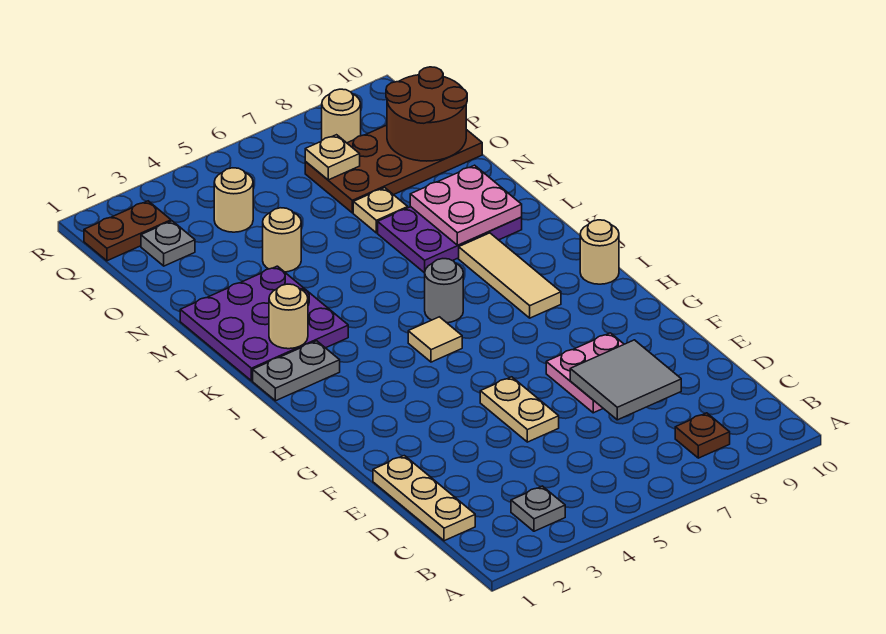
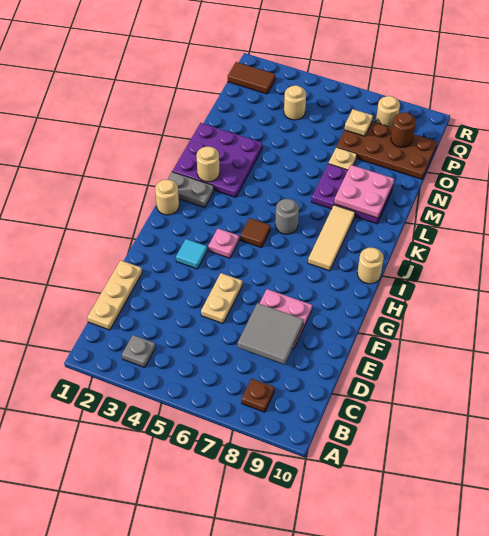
none -> cyan 1x1 tile [176,239,207,269]
none -> pink 1x1 plate [208,229,239,258]
tan 1x1 tile [408,317,462,362] -> brown 1x1 tile [240,218,270,248]
tan 1x1 round brick [263,208,301,272] -> tan 1x1 round brick moved to [155,180,179,215]
brown 2x2 round brick [386,67,467,161] -> brown 1x1 round brick [391,112,416,147]
grey 1x1 plate [141,221,195,266] -> none
brown 1x2 plate [84,201,171,261] -> brown 1x2 tile [228,62,275,94]

